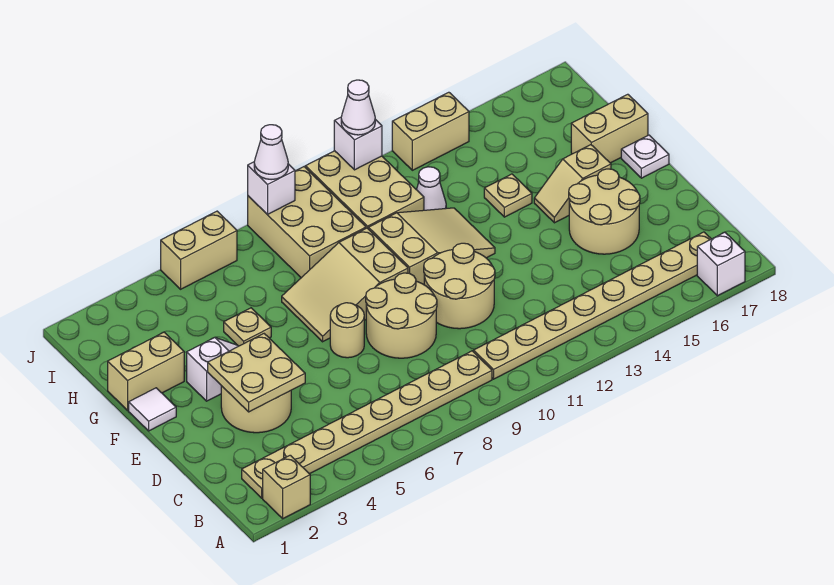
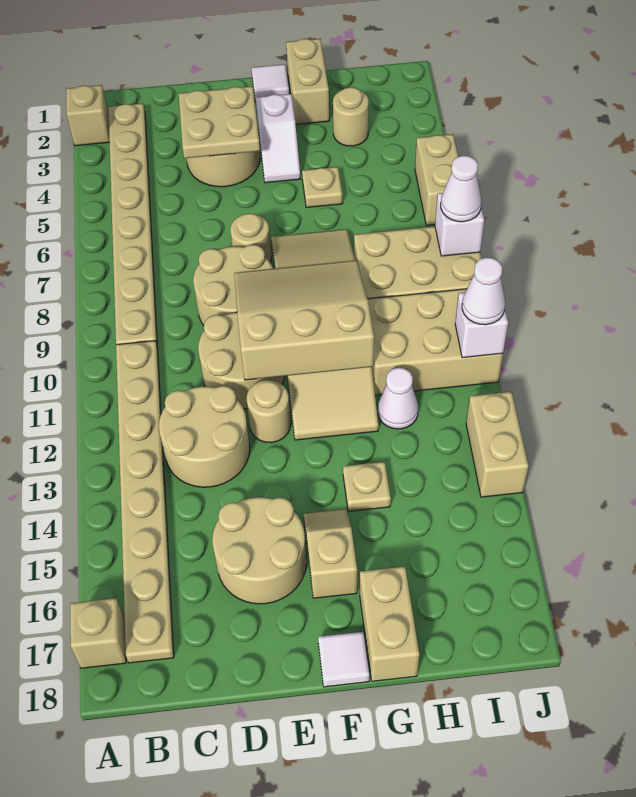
white 1x1 brick [697,232,745,296] -> tan 1x1 brick [70,598,126,668]
none -> tan 2x2 round brick [159,386,250,487]
none -> tan 3x3 slope [234,260,374,380]
none -> tan 1x1 round brick [247,380,291,443]
white 1x1 plate [621,135,669,178] -> white 1x1 tile [318,632,369,687]
none -> tan 1x1 round brick [333,87,369,146]

